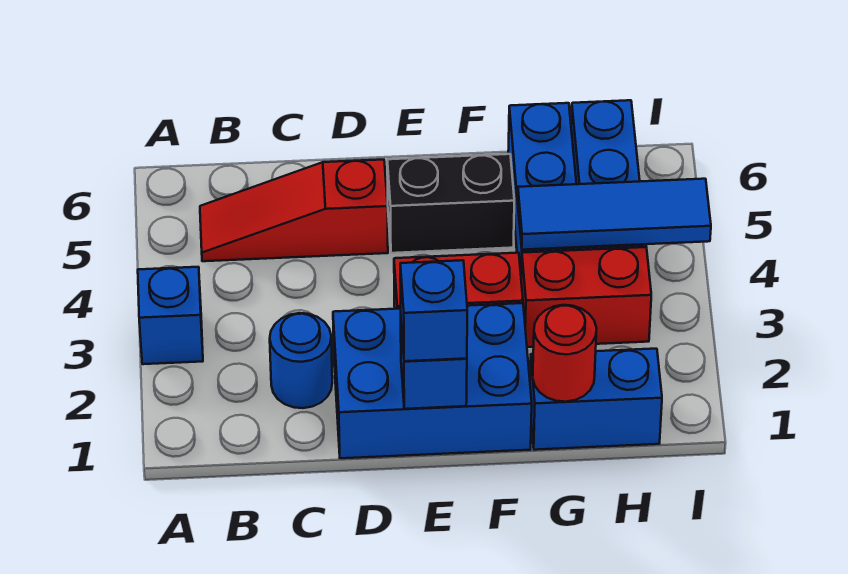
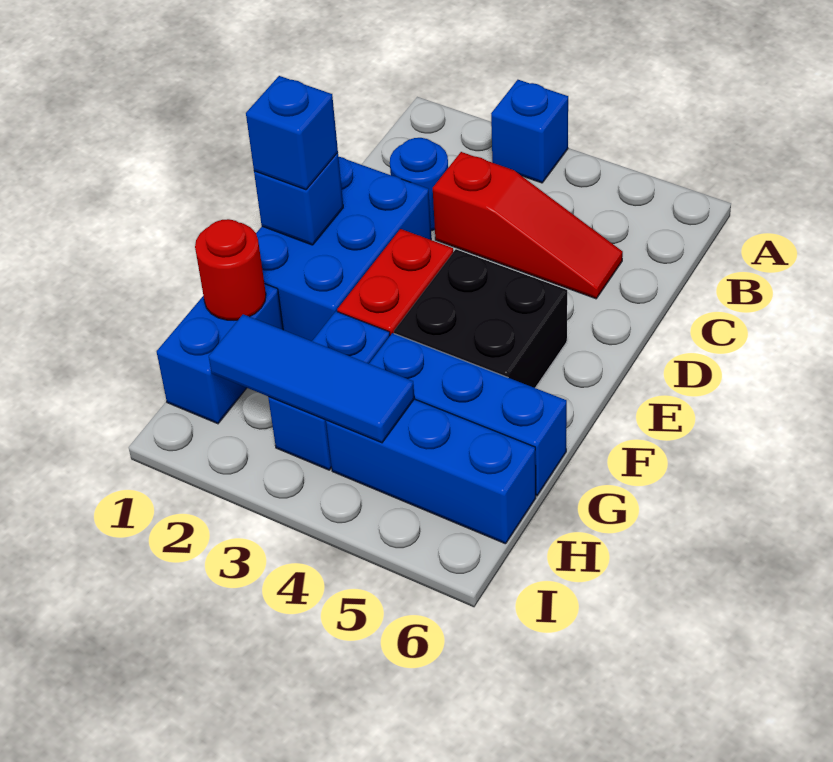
red 1x3 slope [200,160,388,261] -> red 1x3 slope turned to [433,152,623,299]
black 1x2 brick [387,154,514,253] -> black 2x2 brick [394,249,567,388]
red 1x2 brick [521,247,651,347] -> blue 1x2 brick [268,311,390,470]
blue 1x3 tile [518,179,711,250] -> blue 1x3 tile turned to [209,314,414,443]

